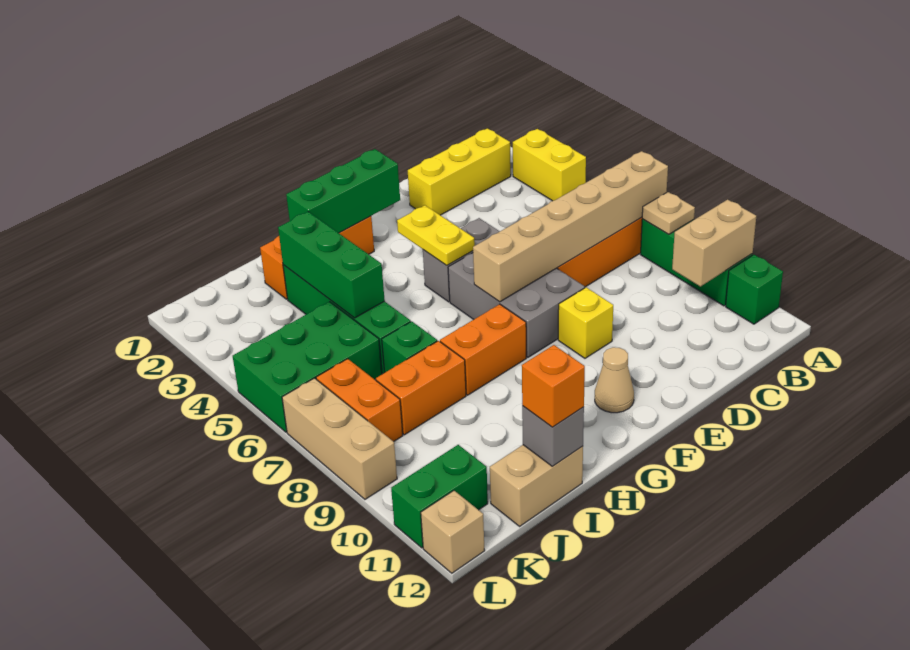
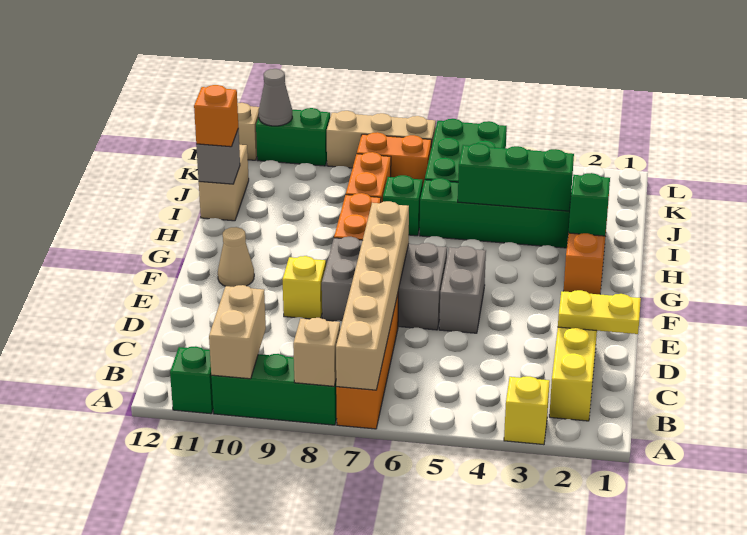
yellow 1x2 brick [513,129,586,201] -> yellow 1x1 brick [504,376,550,445]
tan 1x1 plate [642,192,695,234] -> tan 1x1 brick [293,318,340,386]
green 1x3 brick [286,149,400,233] -> green 1x1 brick [568,173,610,236]
yellow 1x2 plate [397,205,475,266] -> yellow 1x2 plate moved to [558,290,641,334]
green 1x2 brick [391,445,488,548] -> green 1x2 brick turned to [256,108,330,166]
none -> grey 1x1 cone [259,69,292,126]

